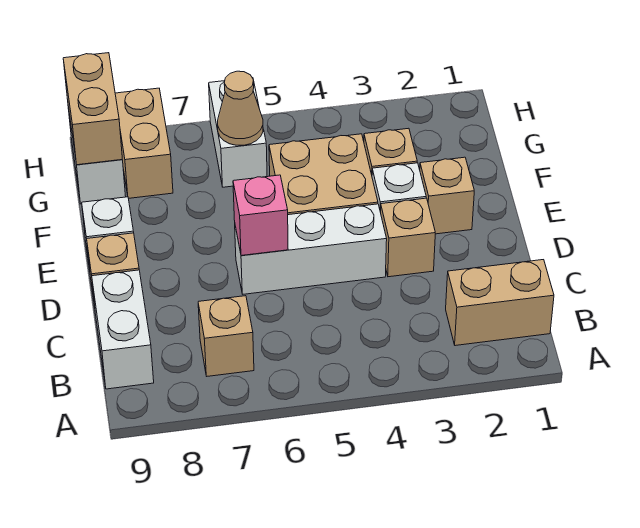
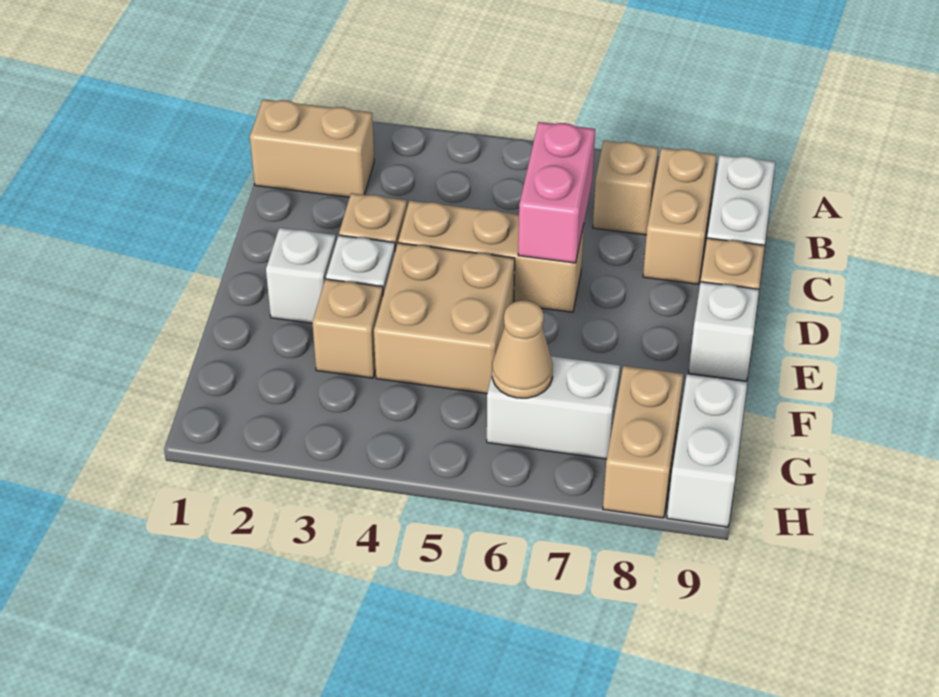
white 1x3 brick [235,204,387,294] -> tan 1x3 brick [398,201,584,312]
pink 1x1 brick [233,175,288,256] -> pink 1x2 brick [518,122,595,263]
tan 1x1 brick [420,157,474,234] -> white 1x1 brick [266,228,336,323]
white 1x2 brick [209,81,267,187] -> white 1x2 brick turned to [487,356,620,459]
tan 1x2 brick [63,53,122,165] -> tan 1x2 brick moved to [643,148,717,284]

